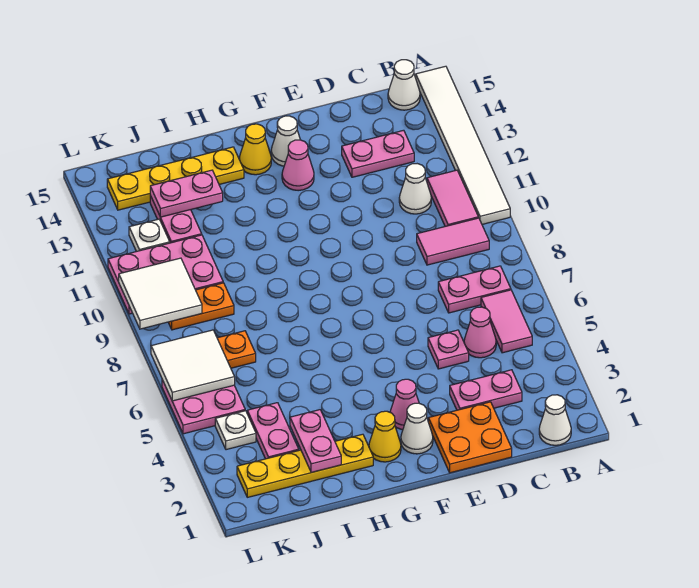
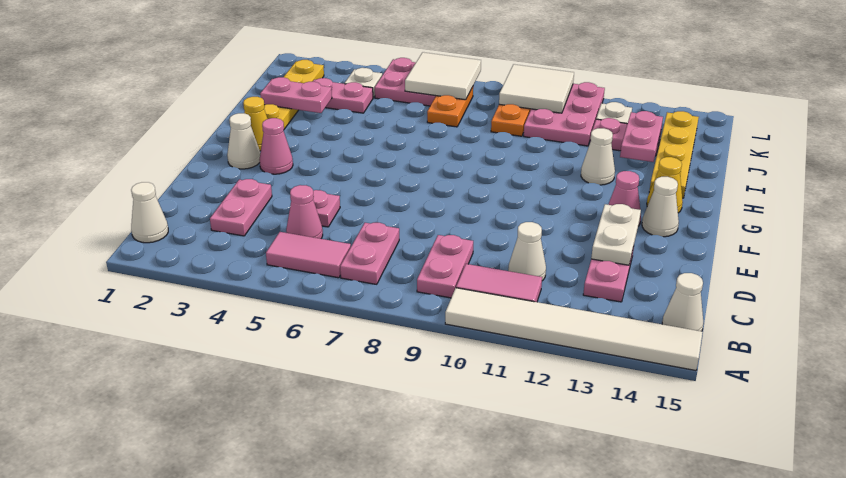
pink 1x2 tile [417,218,489,265] -> pink 1x2 plate [417,235,473,298]
orange 2x2 plate [428,402,512,473] -> none
none -> white 1x2 plate [591,204,641,265]
none -> white 1x1 cone [581,128,615,185]

